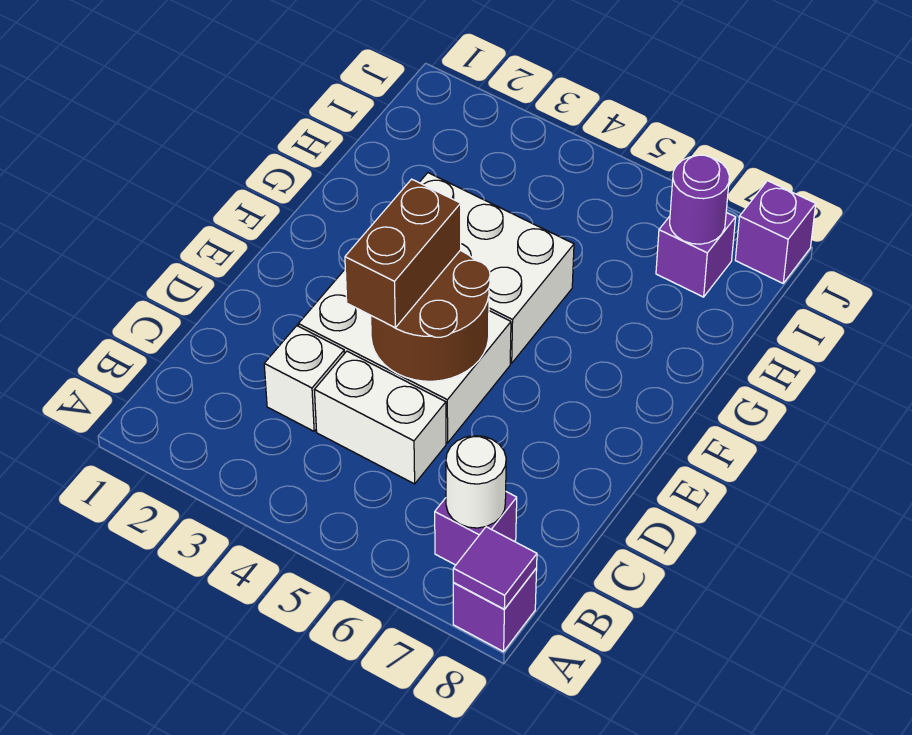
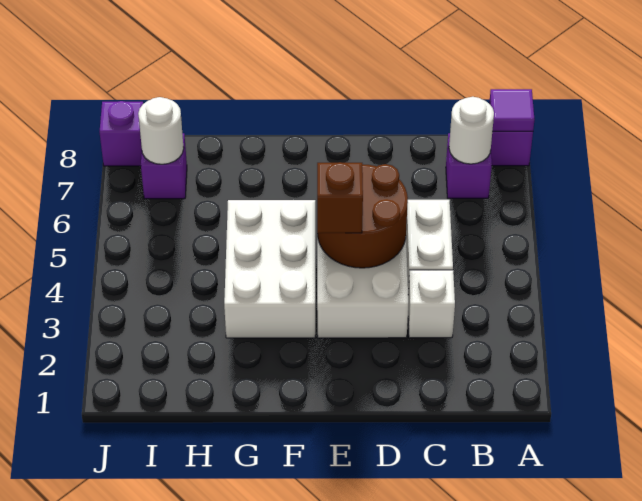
brown 1x2 brick [345,179,461,328] -> brown 1x1 brick [317,162,363,233]
purple 1x1 round brick [670,155,729,244] -> white 1x1 round brick [138,97,184,164]

